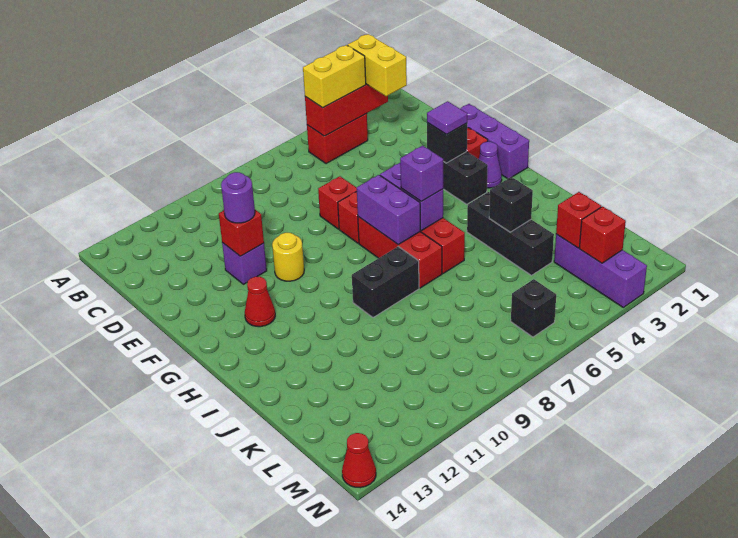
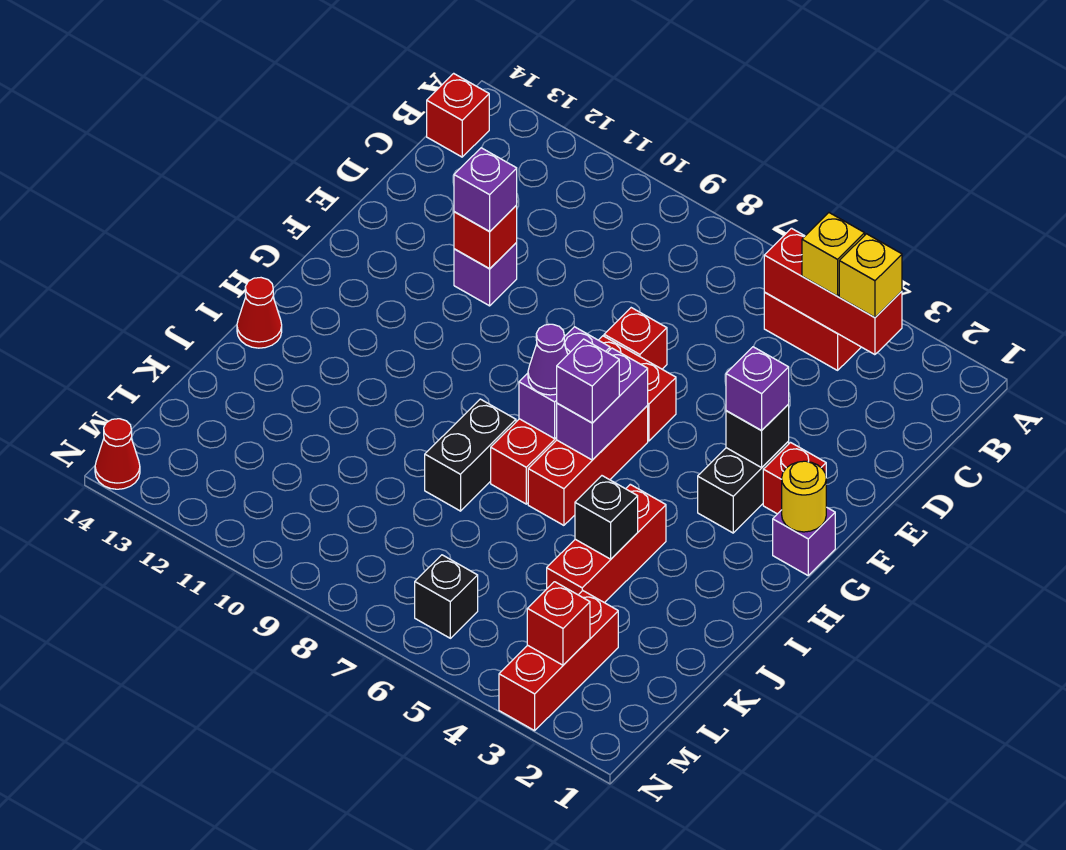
yellow 1x2 brick [348,34,407,96] -> yellow 1x1 brick [839,234,902,317]
yellow 1x2 brick [303,45,366,108] -> yellow 1x1 brick [802,213,865,296]
purple 1x3 brick [460,104,529,179] -> purple 1x1 brick [773,507,835,575]
purple 1x1 round brick [221,172,255,223] -> purple 1x1 brick [454,148,517,232]
purple 1x1 tile [427,101,467,134] -> purple 1x1 brick [726,347,789,431]
yellow 1x1 round brick [272,233,304,281] -> yellow 1x1 round brick moved to [782,461,826,532]
purple 1x1 cone [479,142,502,188] -> purple 1x1 cone moved to [528,324,568,395]
red 1x1 cone [245,277,275,327] -> red 1x1 cone moved to [237,278,282,348]
black 1x3 brick [467,192,554,275] -> red 1x3 brick [547,484,666,603]
black 1x2 brick [352,247,419,318] -> black 1x2 brick turned to [425,399,516,511]
purple 1x3 brick [554,234,647,307] -> red 1x3 brick [499,591,618,731]
red 1x1 brick [556,192,601,248] -> red 1x1 brick moved to [427,73,489,157]

